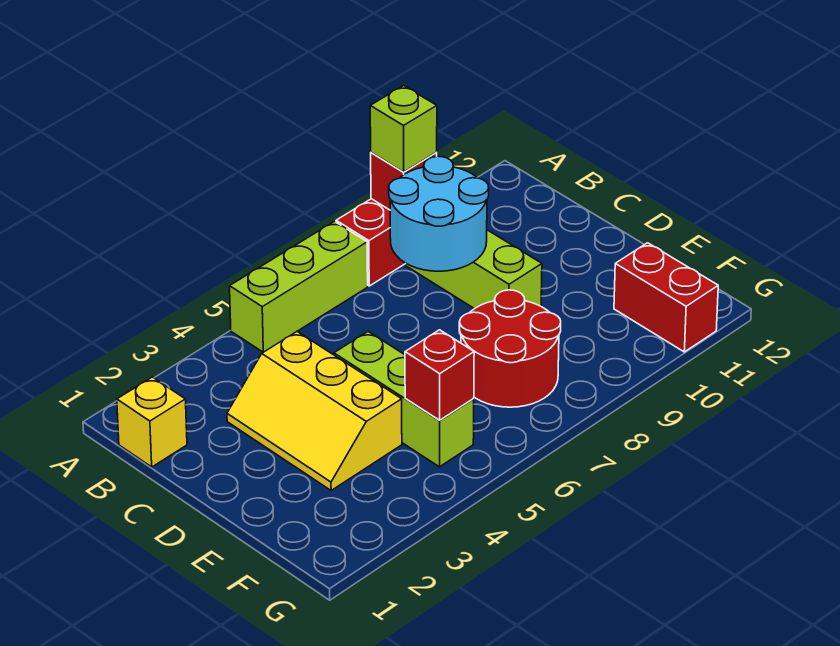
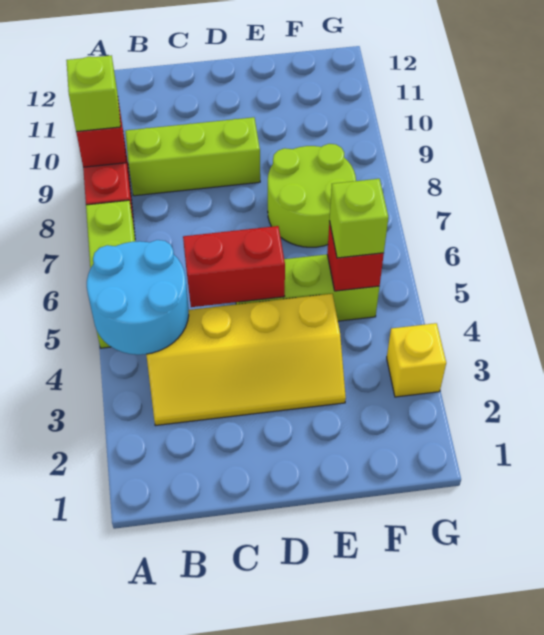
yellow 1x1 brick [117,377,187,467] -> yellow 1x1 brick moved to [387,323,446,397]
cyan 2x2 round brick [389,156,489,271] -> cyan 2x2 round brick moved to [87,240,189,355]
yellow 2x3 slope [227,332,402,490] -> yellow 2x4 slope [146,294,346,426]
red 2x2 round brick [460,290,561,407] -> lime 2x2 round brick [268,144,356,247]
none -> lime 1x1 brick [330,179,388,258]
red 1x2 brick [614,243,718,352] -> red 1x2 brick moved to [183,226,285,307]

